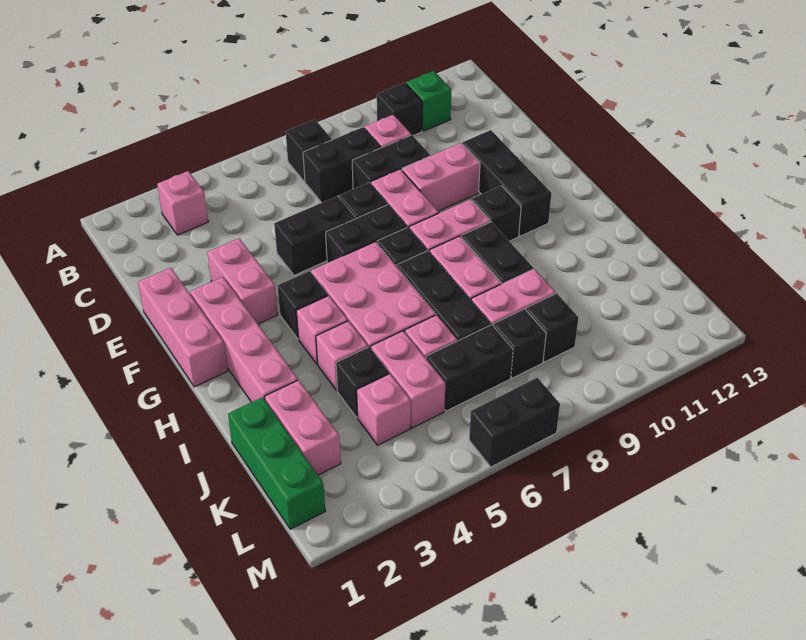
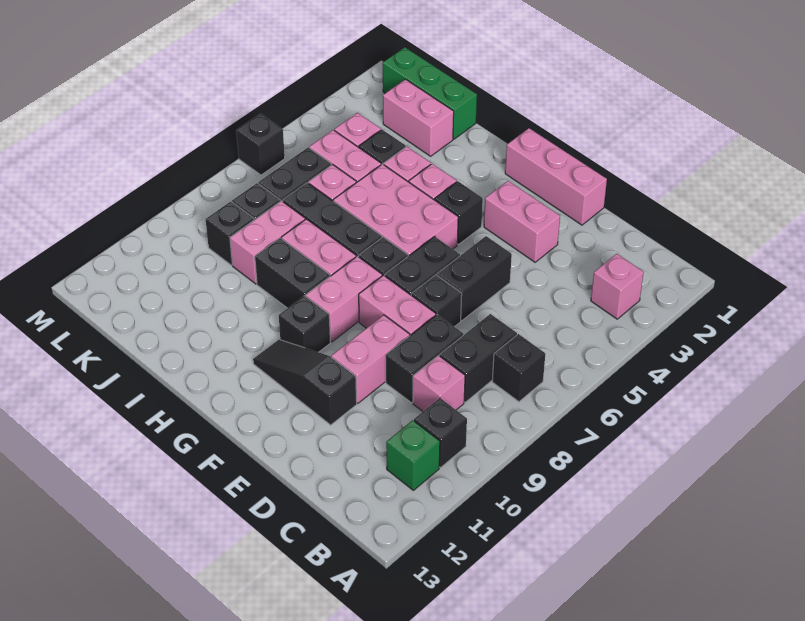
black 1x3 brick [463,130,552,236] -> black 1x3 slope [253,340,357,425]
pink 1x4 brick [190,277,298,402] -> none
black 1x2 brick [469,378,560,467] -> black 1x1 brick [236,114,285,175]

